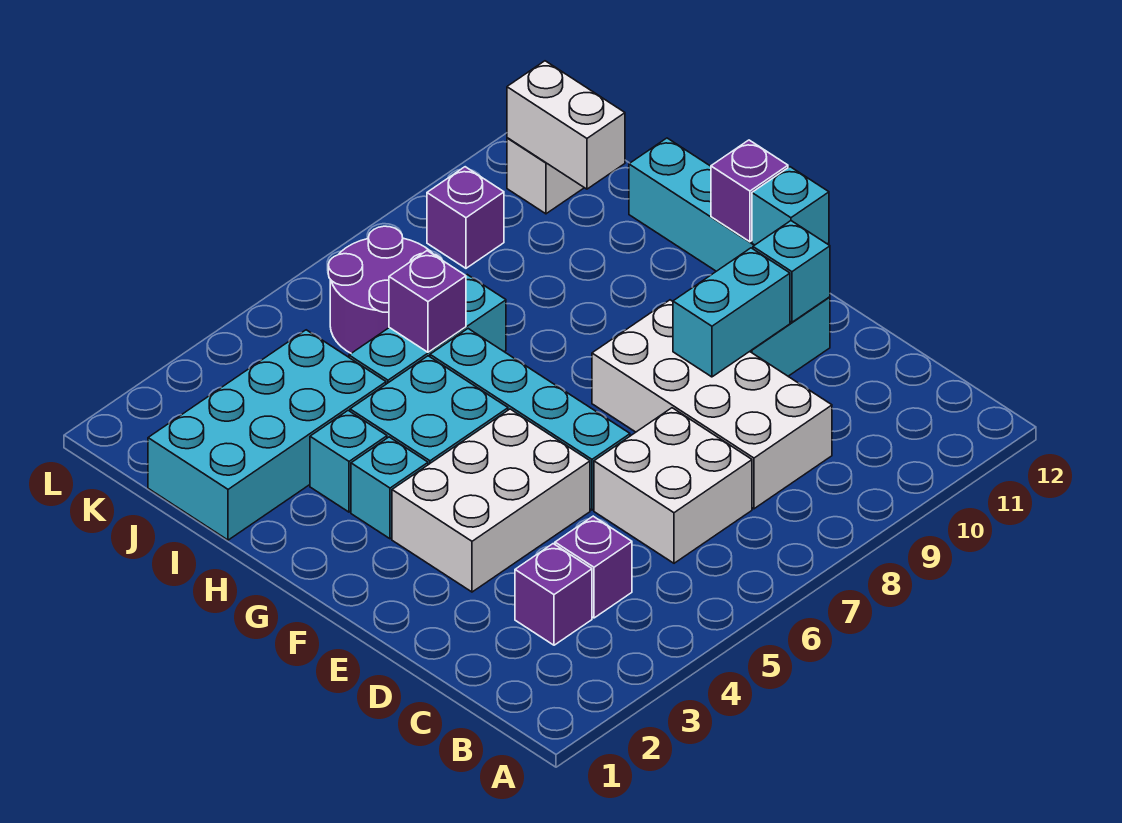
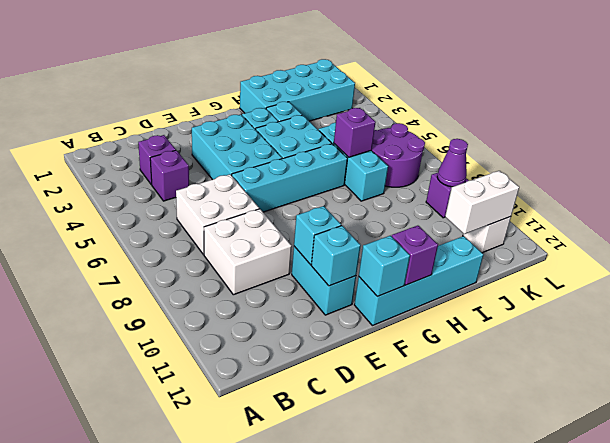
white 2x4 brick [592,300,832,509] -> white 2x2 brick [204,209,292,295]
white 2x3 brick [392,409,590,592] -> cyan 2x3 brick [192,114,282,180]
cyan 1x2 brick [673,248,790,377] -> cyan 1x1 brick [294,206,341,265]
cyan 2x4 brick [148,330,386,540] -> cyan 2x4 brick turned to [240,59,355,121]
none -> purple 1x1 cone [437,139,468,187]

